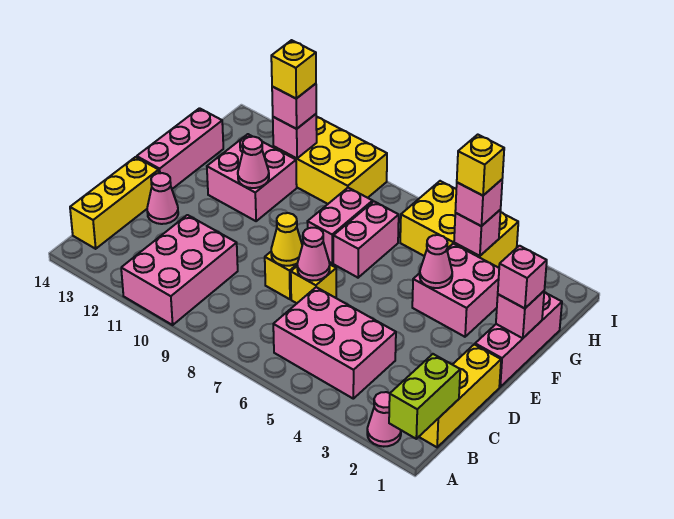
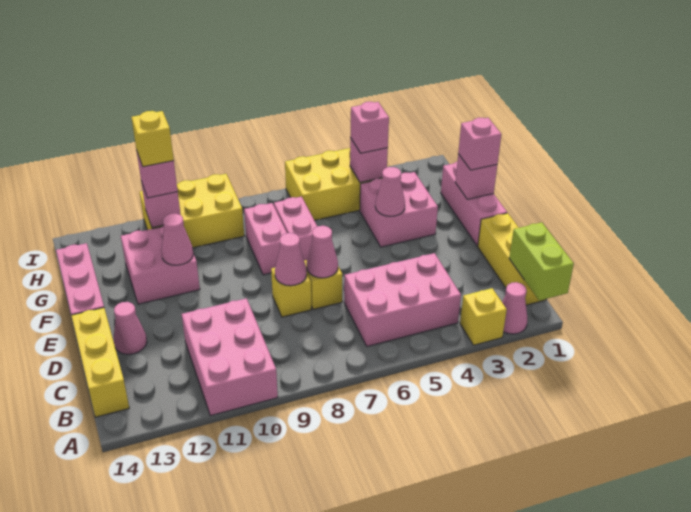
yellow 1x1 cone [271,213,302,266] -> pink 1x1 cone [275,233,307,286]
yellow 1x1 brick [457,135,504,196] -> yellow 1x1 brick moved to [460,288,507,345]

